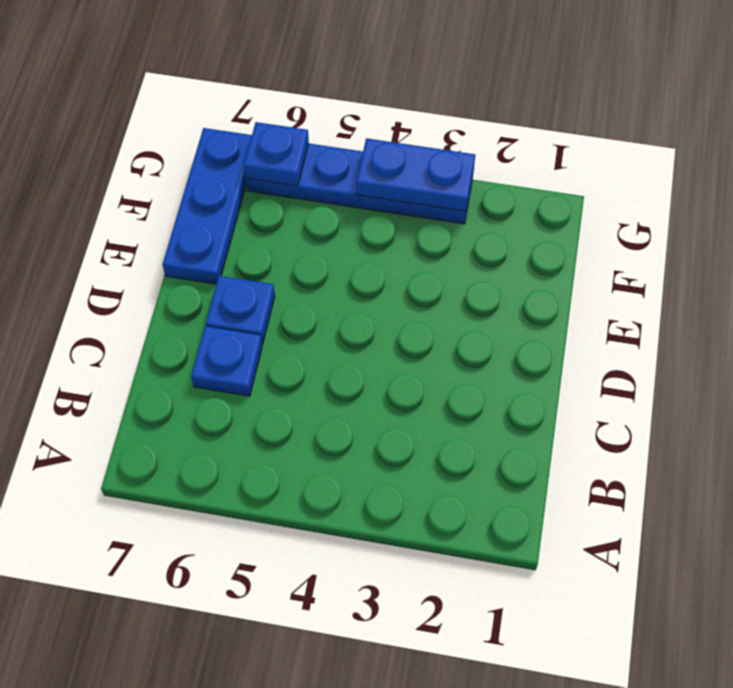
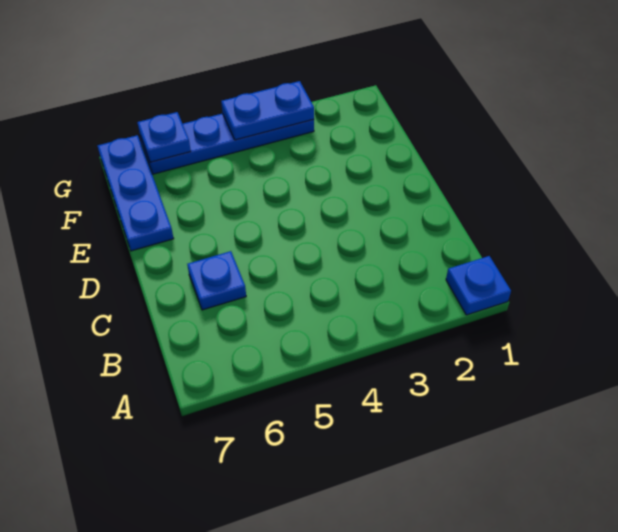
blue 1x1 plate [206,276,275,344] -> blue 1x1 plate moved to [446,256,511,315]

